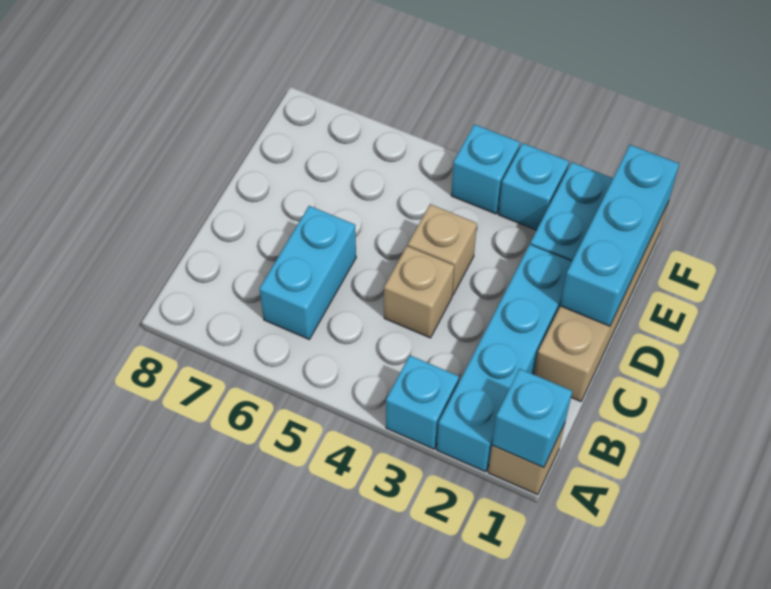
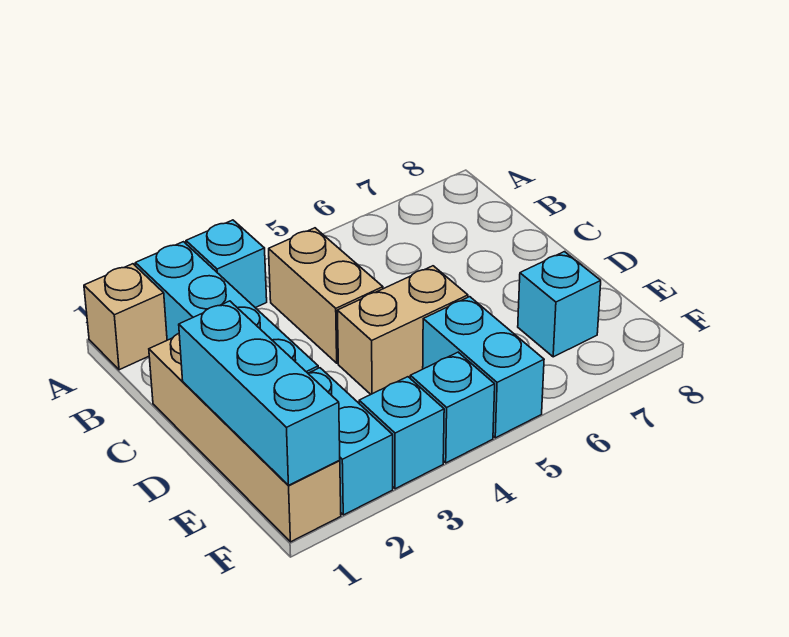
cyan 1x1 brick [492,369,572,468] -> cyan 1x1 brick moved to [518,252,601,357]
cyan 1x2 brick [260,206,356,339] -> cyan 1x2 brick moved to [423,297,544,438]
tan 1x1 brick [384,246,454,338] -> tan 1x2 brick [269,228,383,363]
tan 1x1 brick [408,204,477,295] -> tan 1x2 brick [337,266,468,394]

